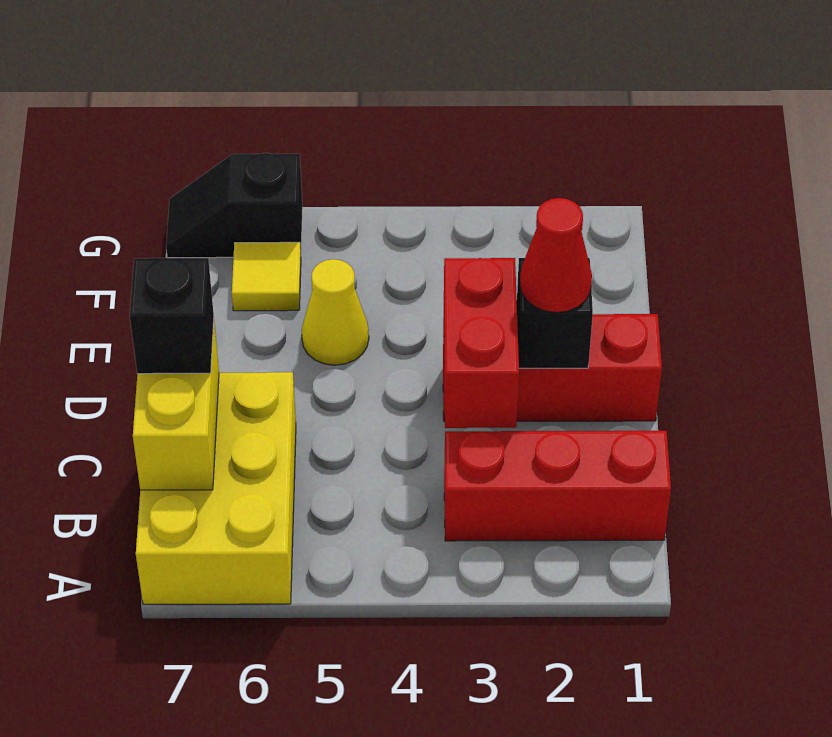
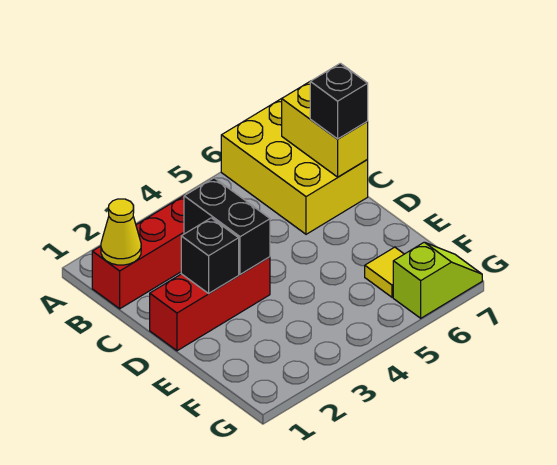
red 1x2 brick [444,258,519,428] -> black 1x2 brick [184,178,270,275]
red 1x1 cone [520,198,592,312] -> none
yellow 1x1 cone [302,259,369,365] -> yellow 1x1 cone moved to [101,199,141,265]
black 1x2 slope [166,153,303,258] -> lime 1x2 slope [393,242,482,318]

